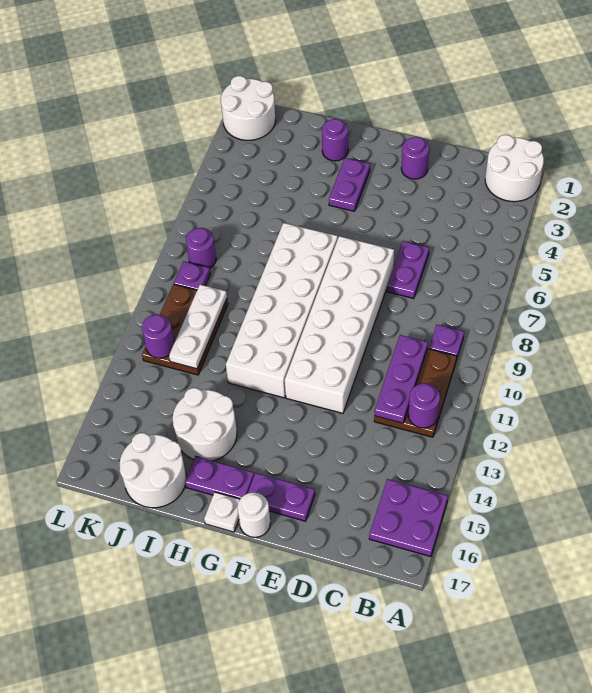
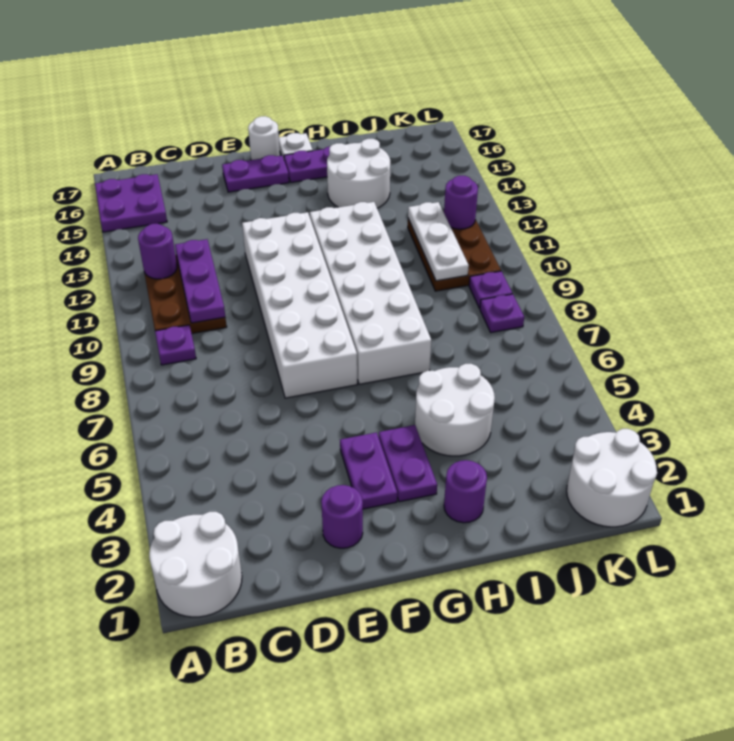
purple 1x2 plate [387,241,429,298] -> purple 1x2 plate moved to [340,432,397,509]
white 2x2 round brick [120,433,186,508] -> white 2x2 round brick moved to [415,364,495,456]
purple 1x1 round brick [186,228,216,268] -> purple 1x1 plate [480,294,524,333]

